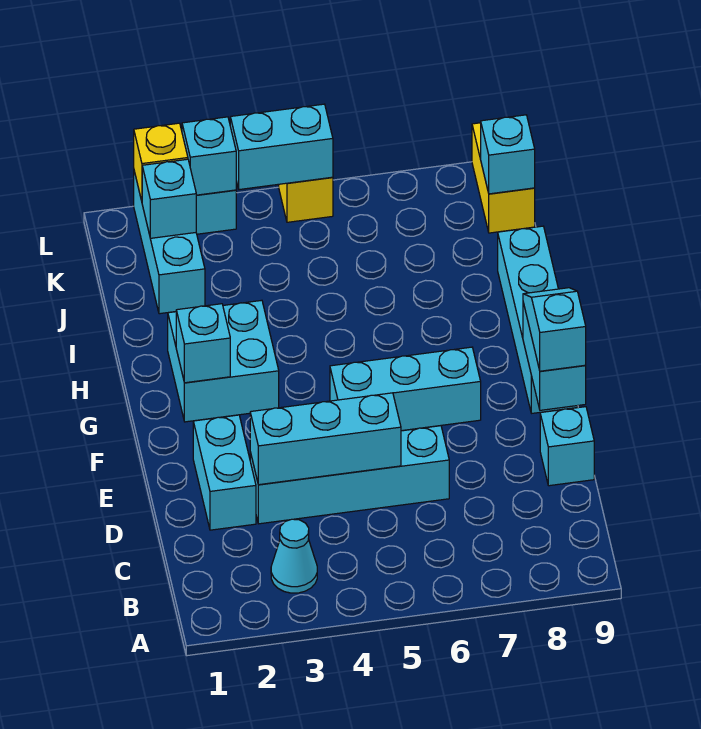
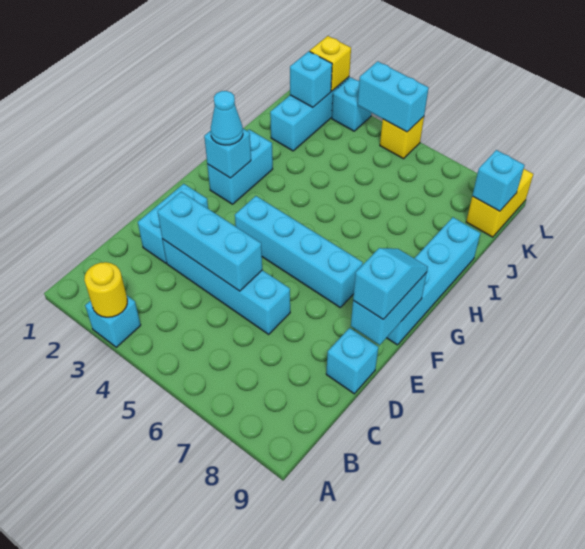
none -> yellow 1x1 round brick [84,262,127,317]
cyan 1x1 cone [271,519,317,593] -> cyan 1x1 cone moved to [211,91,243,145]
cyan 1x3 brick [330,347,481,431] -> cyan 1x4 brick [235,196,363,307]
cyan 2x2 brick [168,300,279,422] -> cyan 1x2 brick [207,129,273,204]
cyan 1x1 brick [182,117,236,195] -> cyan 1x1 brick moved to [85,295,141,347]

